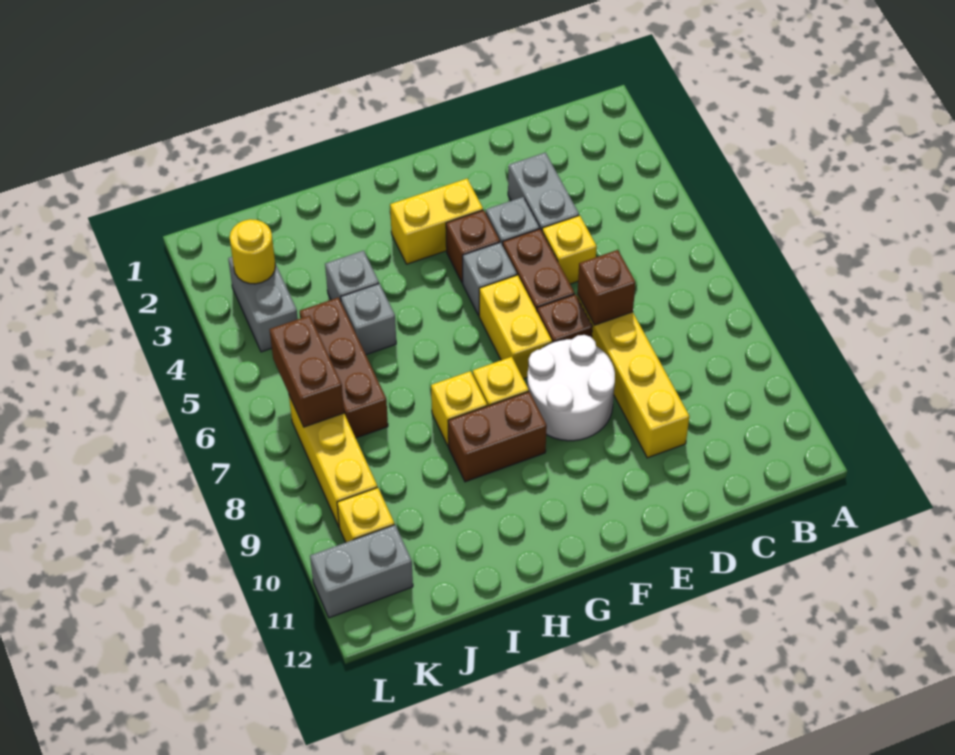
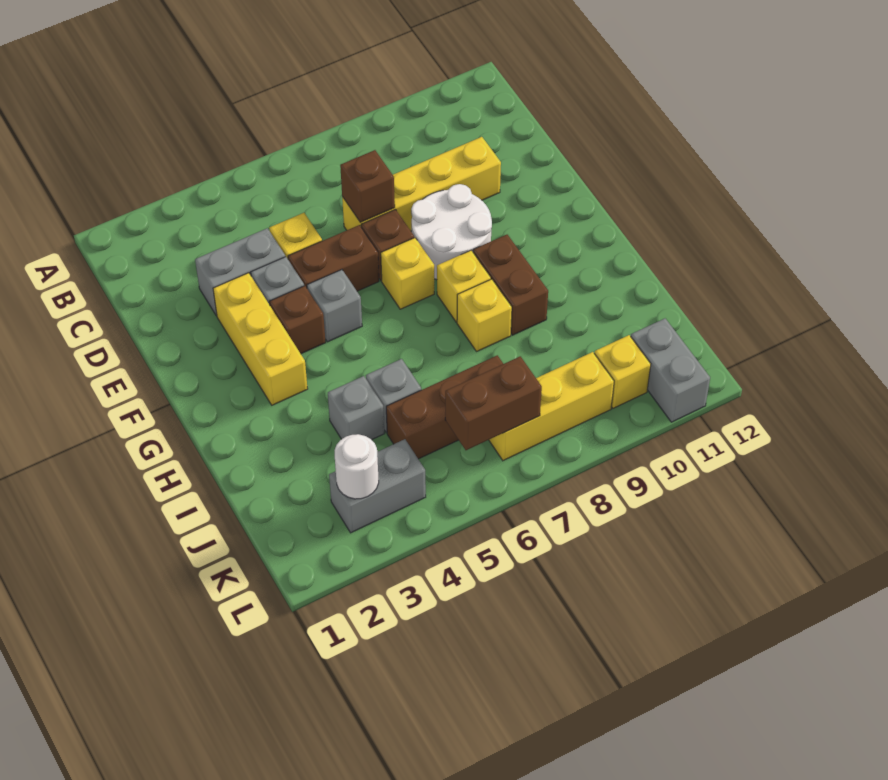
yellow 1x2 brick [390,179,483,264] -> yellow 1x3 brick [213,273,308,405]
yellow 1x2 brick [479,275,552,379] -> yellow 1x1 brick [381,238,434,309]
yellow 1x1 round brick [230,219,275,284] -> white 1x1 round brick [335,434,379,499]

